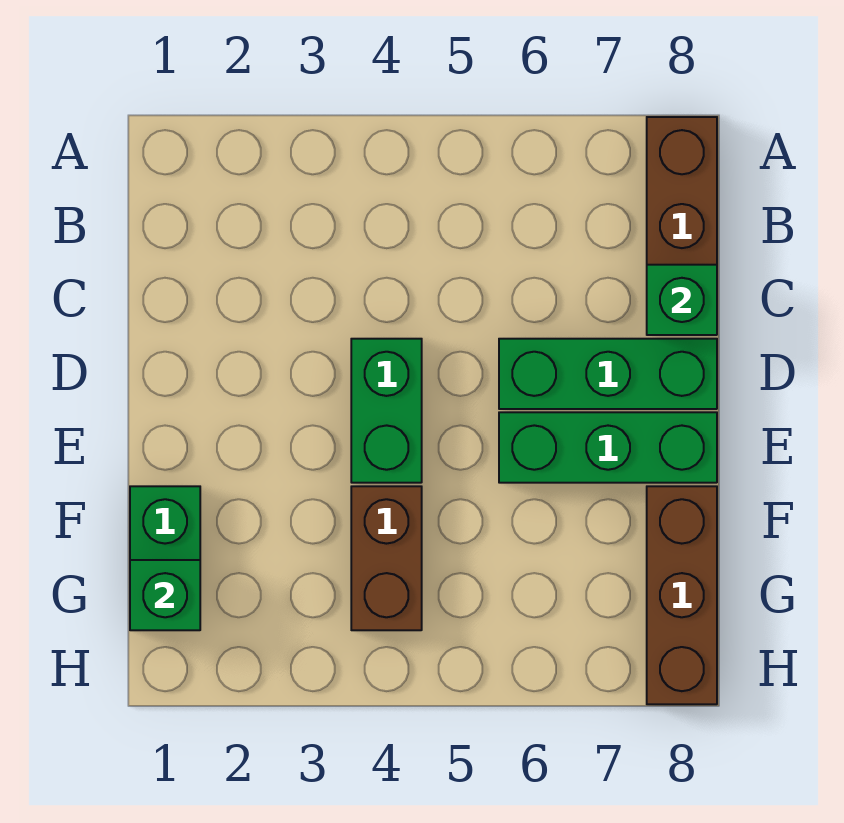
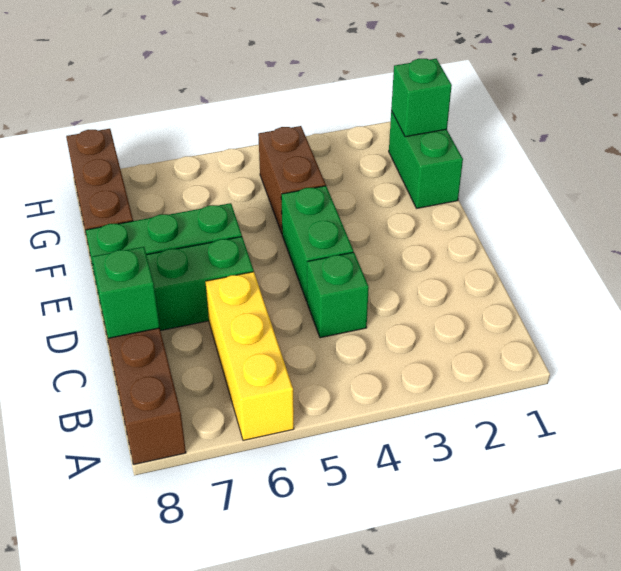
none -> yellow 1x3 brick [205,272,294,440]
none -> green 1x1 brick [307,252,369,338]

